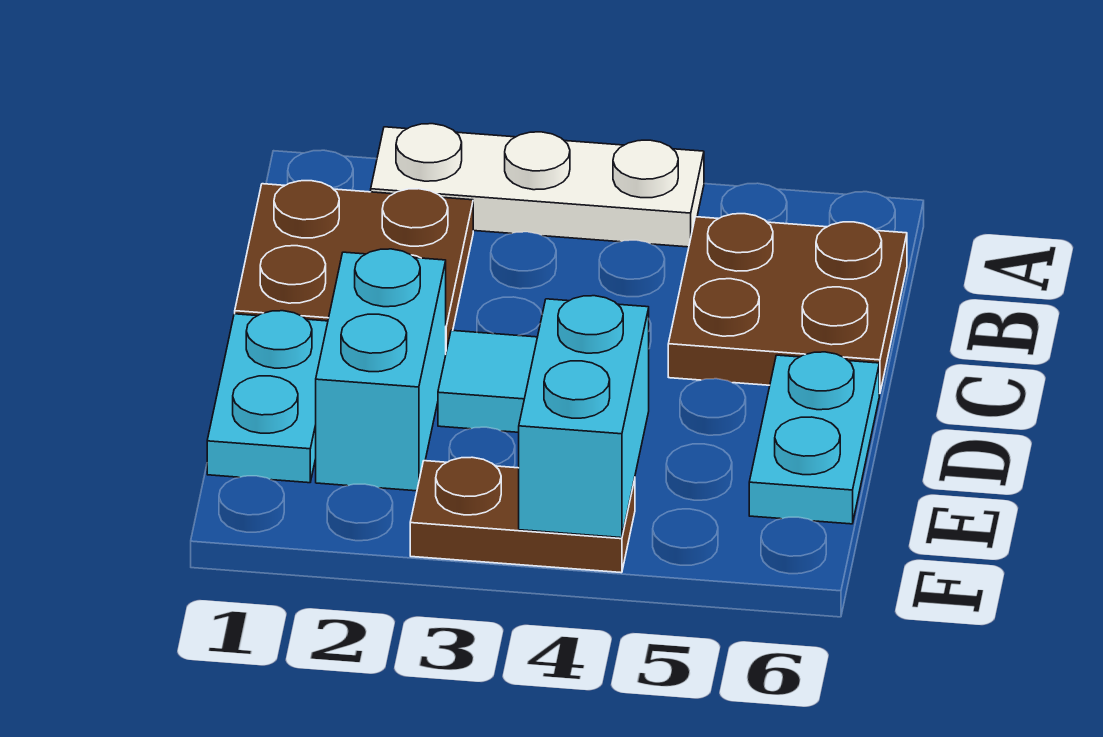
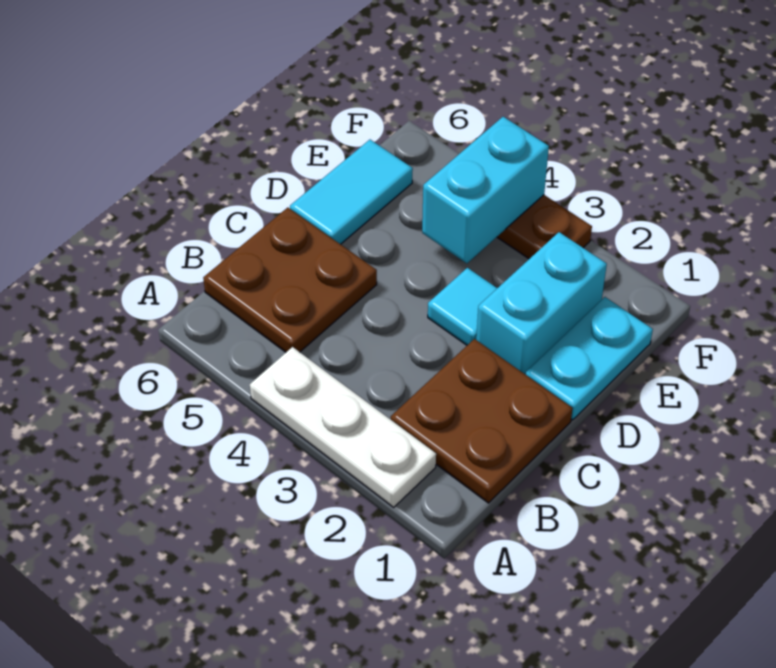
cyan 1x2 plate [749,352,879,524] -> cyan 1x2 tile [290,140,413,244]

